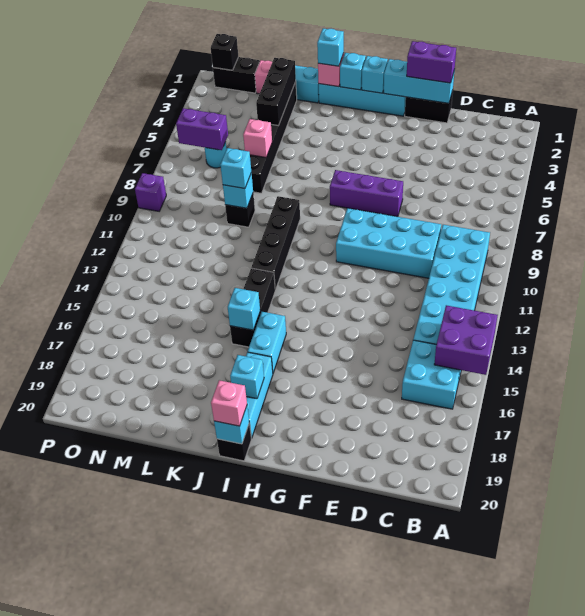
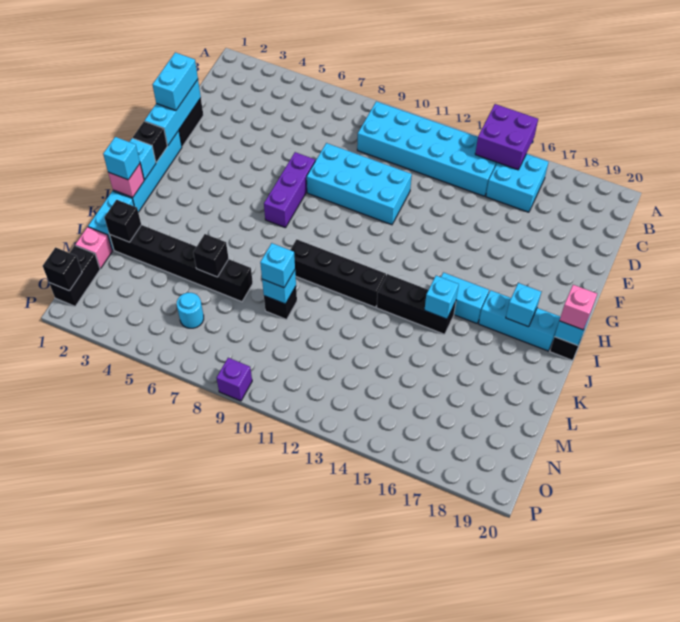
cyan 2x4 brick [336,208,441,278] -> cyan 2x4 brick turned to [307,143,412,225]
purple 1x2 brick [407,41,456,83] -> cyan 1x2 brick [152,52,198,110]
cyan 1x1 brick [362,56,388,93] -> black 1x1 brick [133,121,167,163]
black 1x3 brick [256,58,296,126] -> black 1x1 brick [105,200,141,242]
pink 1x1 brick [243,119,272,157] -> black 1x1 brick [193,234,229,277]
purple 1x2 brick [176,108,228,150] -> none

